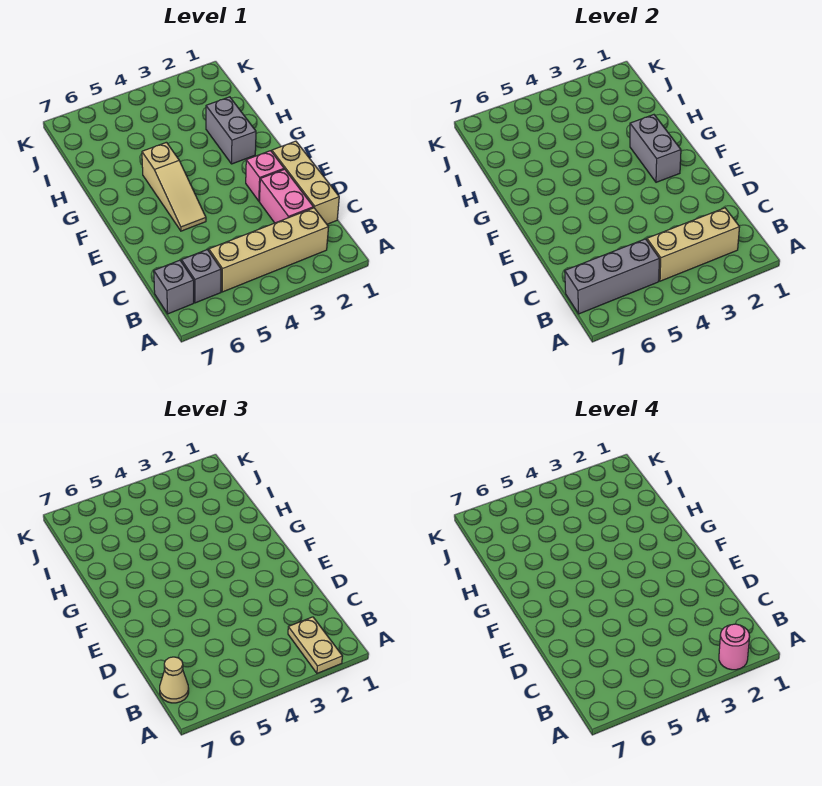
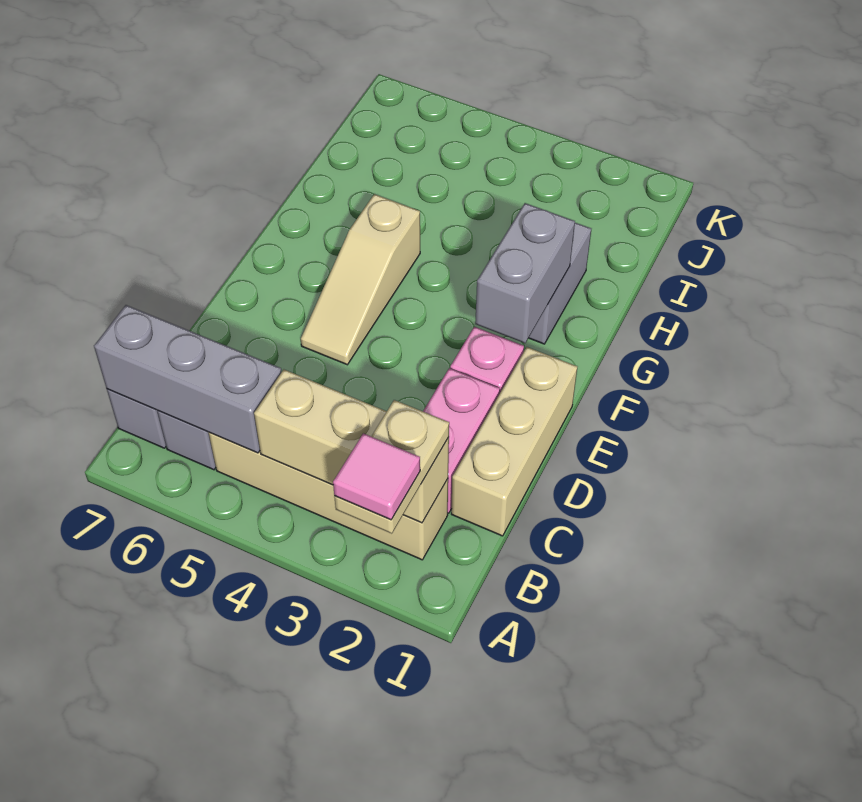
pink 1x1 round brick [719,624,750,670] -> pink 1x1 tile [333,433,420,520]
tan 1x1 cone [160,657,189,703] -> none

